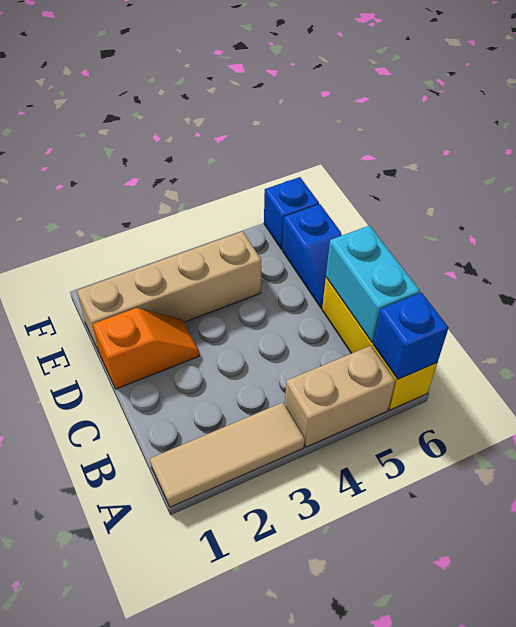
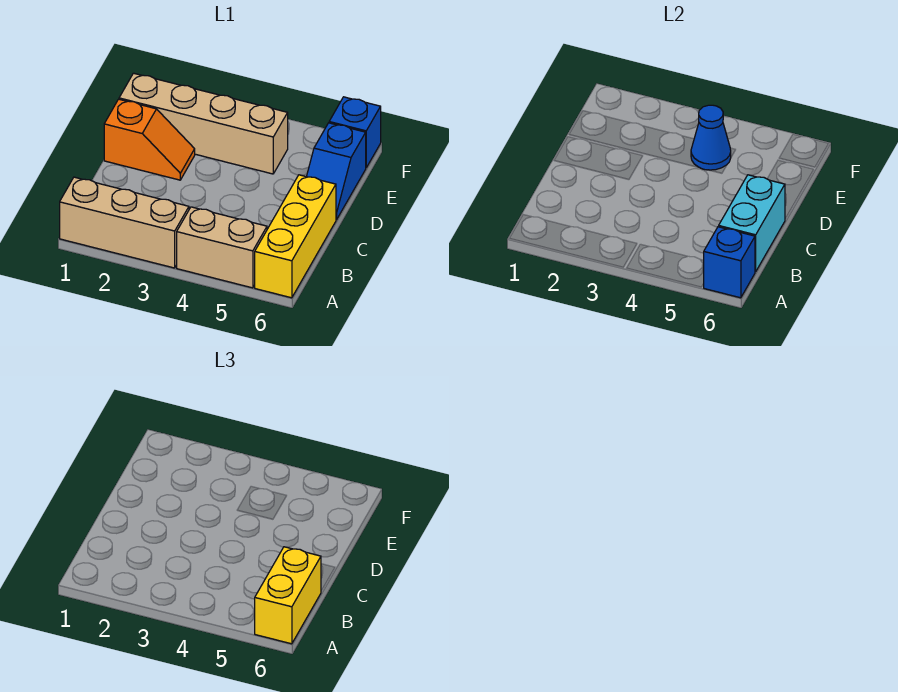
tan 1x3 tile [150,402,305,507] -> tan 1x3 brick [60,177,189,268]
none -> yellow 1x2 brick [255,547,321,644]
none -> blue 1x1 cone [691,105,731,170]

